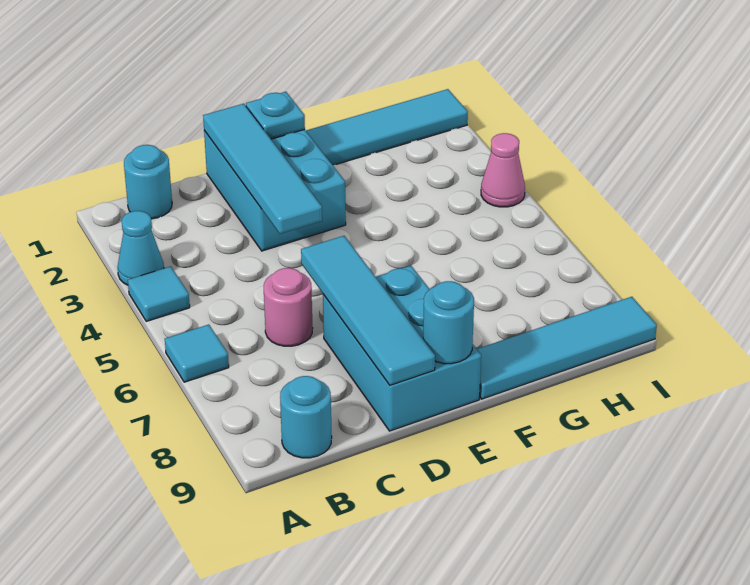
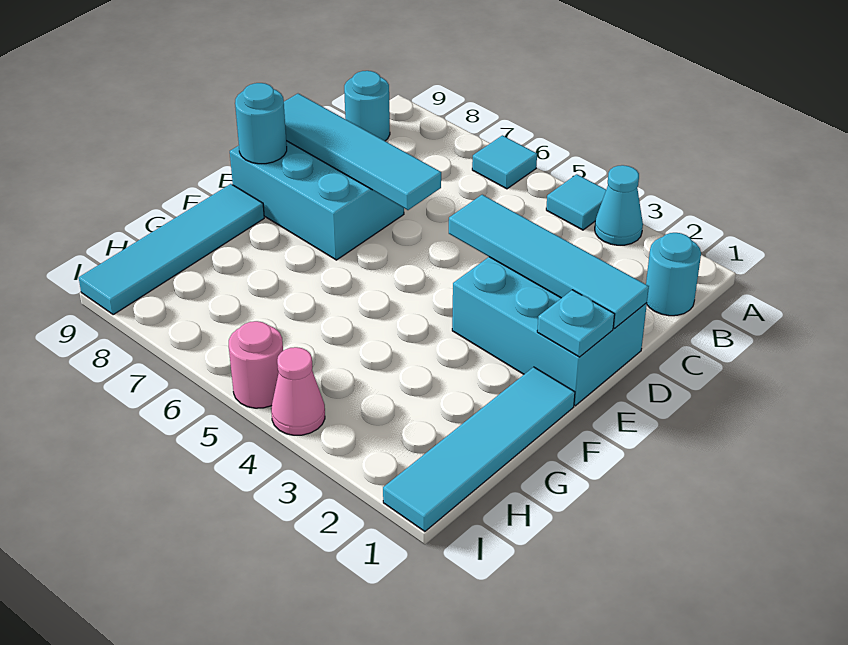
pink 1x1 round brick [264,268,313,346] -> pink 1x1 round brick moved to [229,321,283,408]

